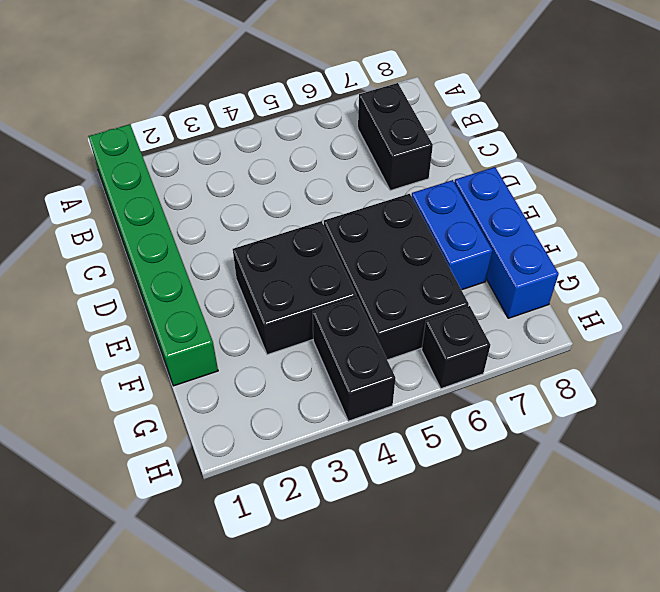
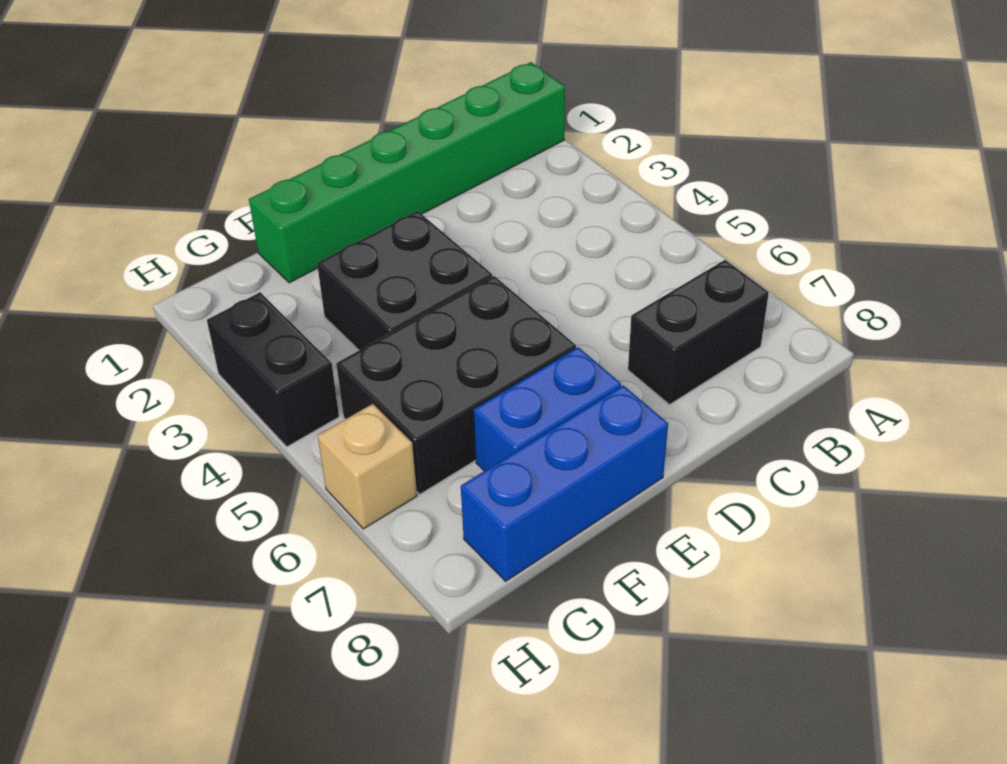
black 1x2 brick [313,297,396,421] -> black 1x2 brick turned to [207,292,339,447]
black 1x1 brick [422,306,491,389] -> tan 1x1 brick [318,404,417,529]

